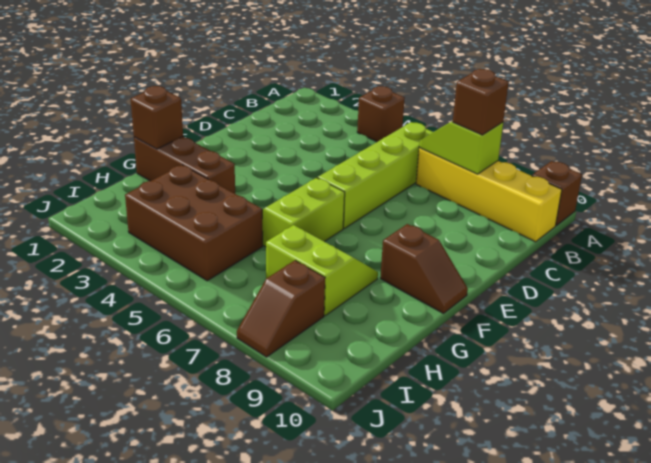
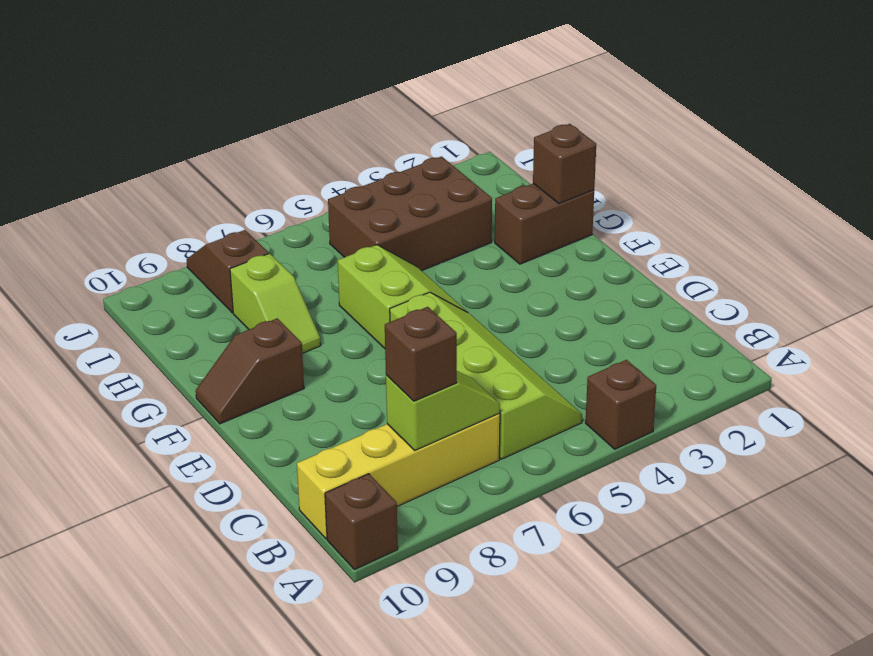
brown 1x3 brick [134,137,235,193] -> brown 1x2 brick [495,184,594,264]
lime 2x2 slope [266,225,378,315] -> lime 1x2 slope [230,254,321,353]

